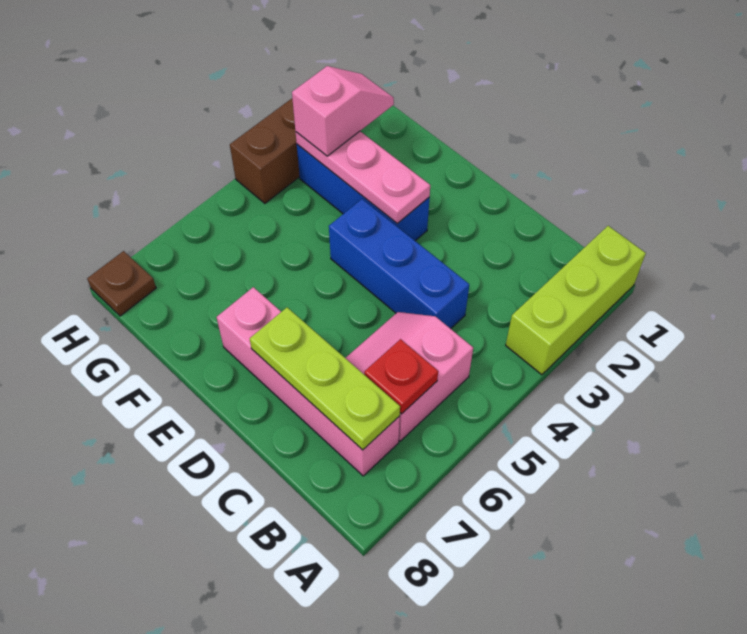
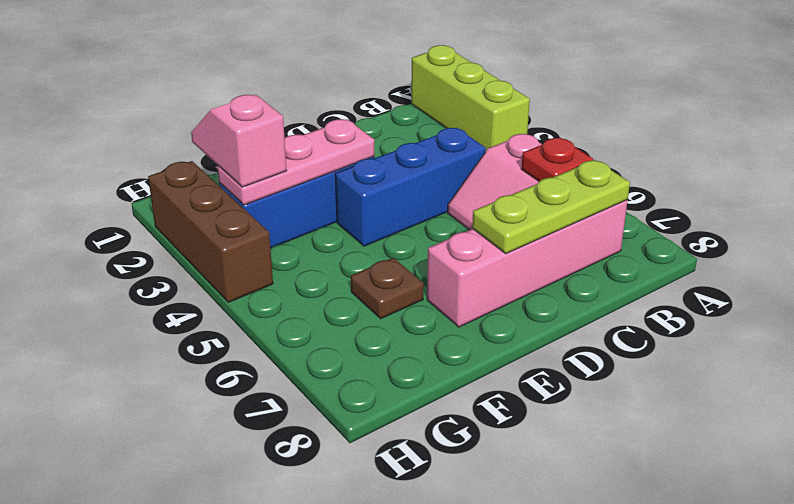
brown 1x1 plate [87,251,156,316] -> brown 1x1 plate moved to [351,258,424,319]

